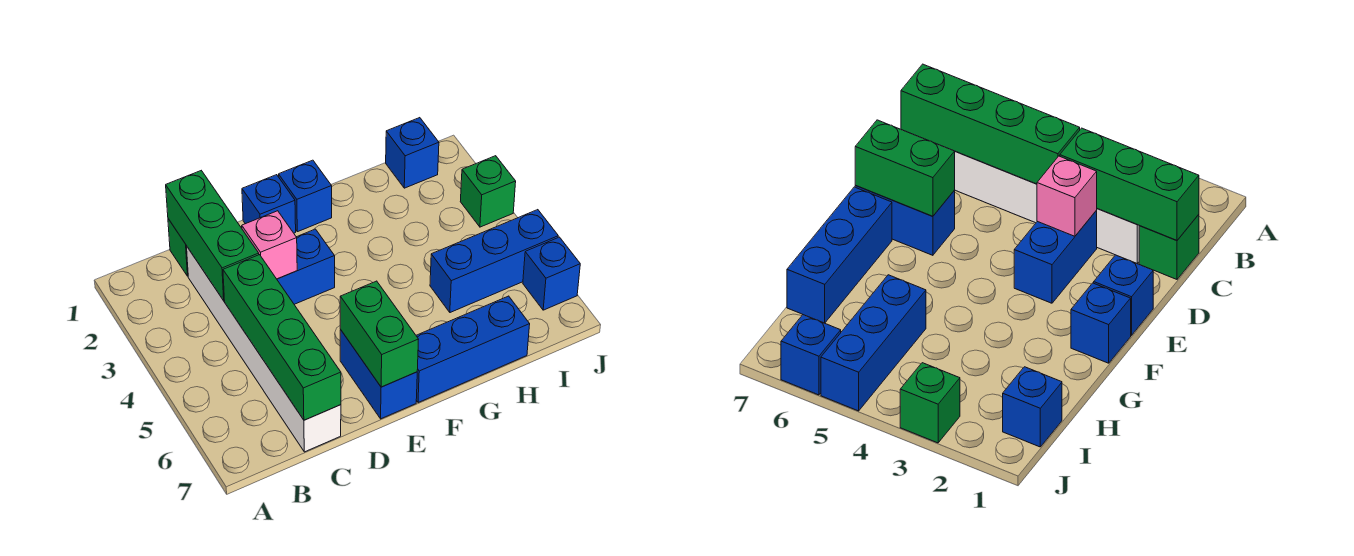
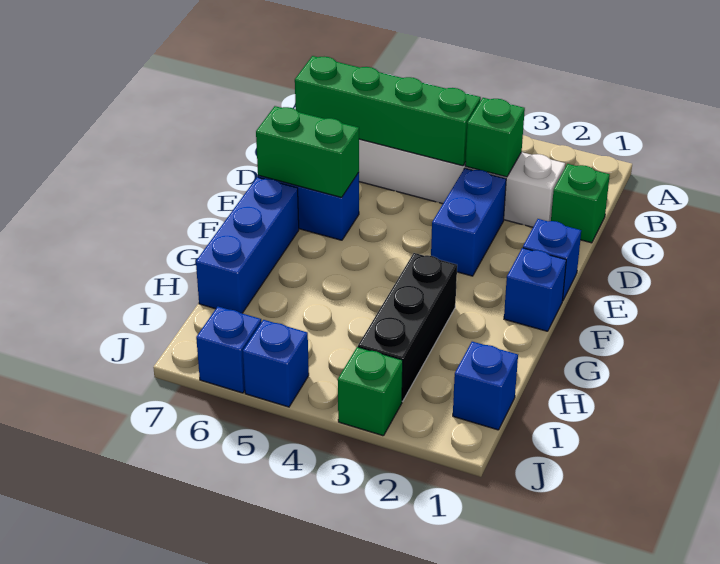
green 1x3 brick [166,171,259,301] -> green 1x1 brick [465,98,525,177]
pink 1x1 brick [242,211,297,279] -> none
none -> black 1x3 brick [358,253,457,401]
blue 1x3 brick [430,210,558,313] -> blue 1x1 brick [243,320,309,407]

